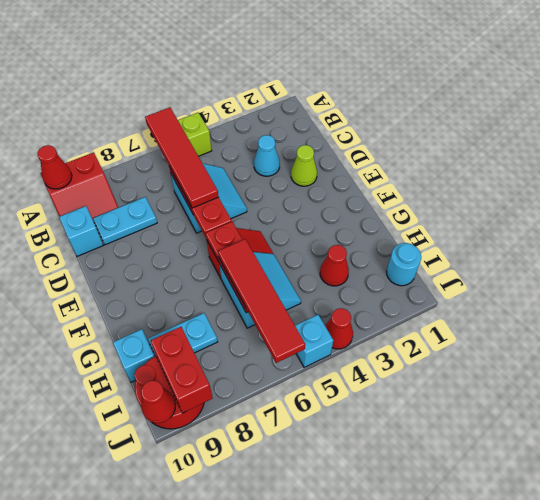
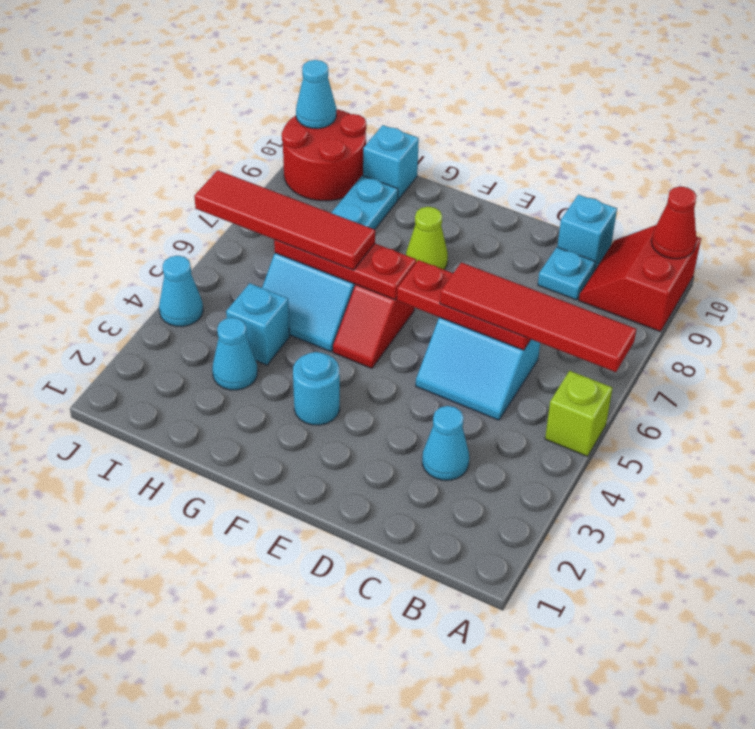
cyan 1x2 plate [93,197,157,245] -> cyan 1x1 plate [538,247,595,300]
lime 1x1 cone [291,145,317,186] -> lime 1x1 cone moved to [406,207,448,270]
red 1x1 cone [320,245,349,286] -> cyan 1x1 cone [212,318,258,390]
cyan 1x1 round brick [387,243,421,286] -> cyan 1x1 round brick moved to [293,352,340,425]
red 1x2 brick [151,327,213,413] -> none
red 1x1 cone [325,308,353,349] -> cyan 1x1 cone [159,256,203,327]
cyan 1x1 brick [295,315,333,367] -> cyan 1x1 brick moved to [226,283,290,365]
red 1x1 cone [141,380,176,423] -> cyan 1x1 cone [296,60,336,129]

